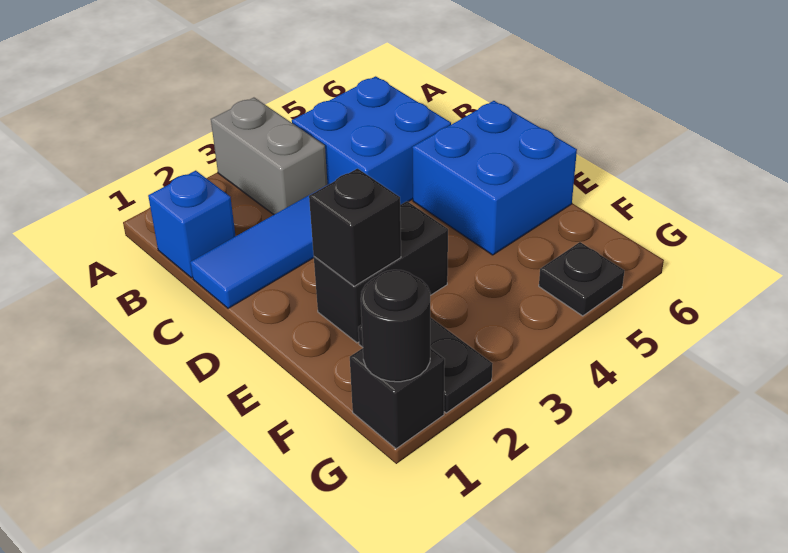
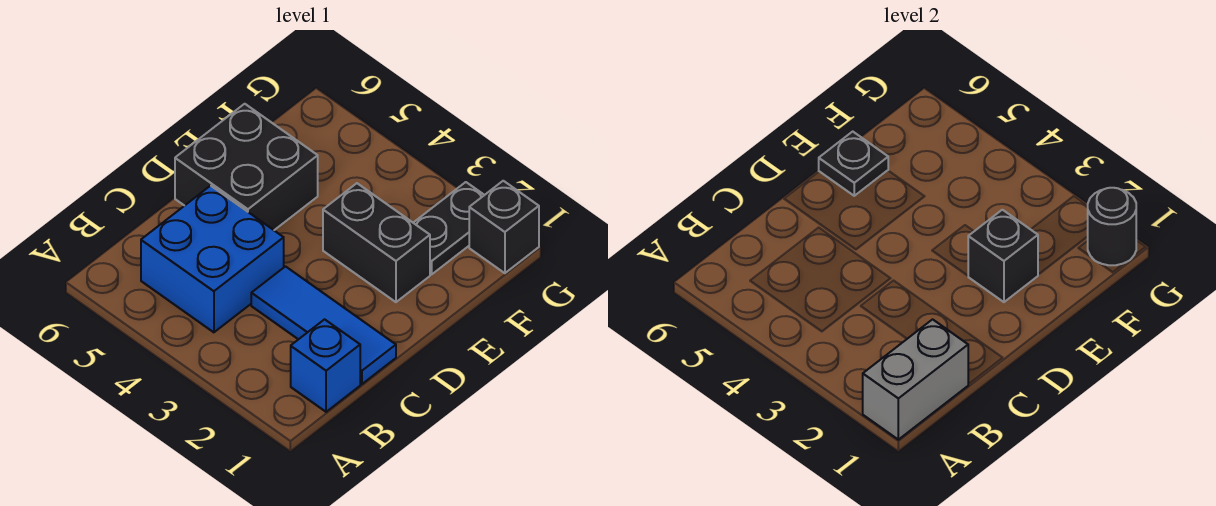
grey 1x2 brick [211,98,327,215] -> grey 1x2 brick moved to [863,319,969,440]
blue 2x2 brick [412,101,577,255] -> black 2x2 brick [175,104,318,230]
black 1x1 plate [539,242,624,316] -> black 1x1 plate moved to [819,132,888,196]

